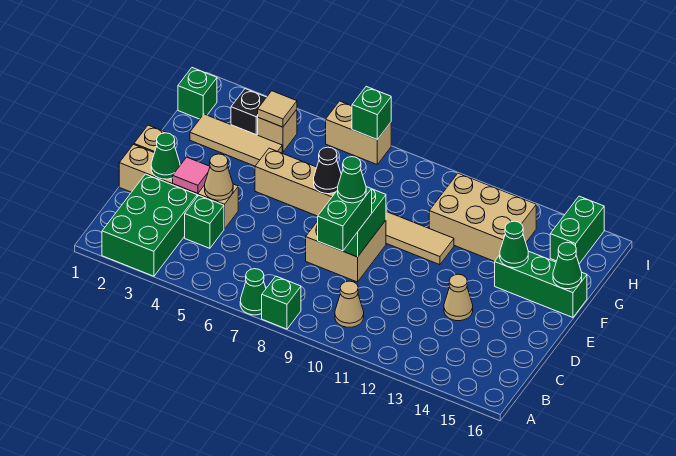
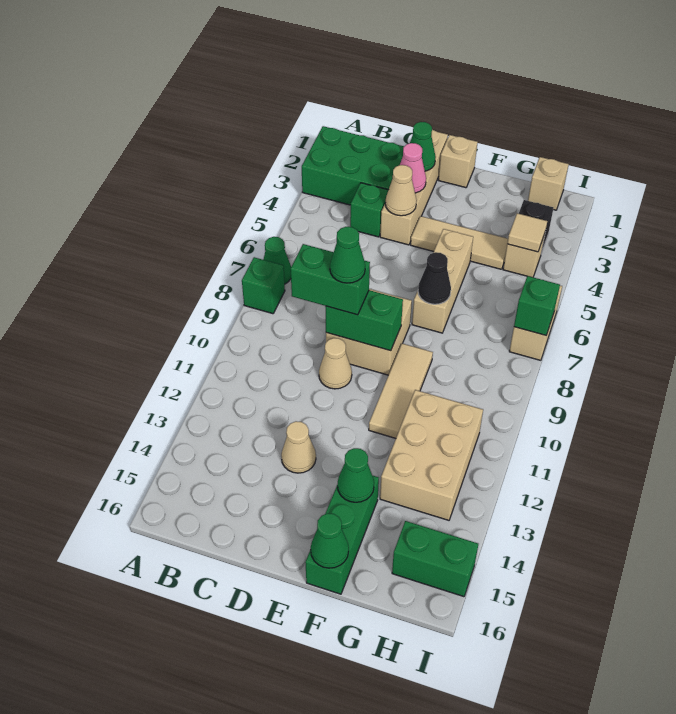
tan 1x1 cone [335,281,364,327] -> tan 1x1 cone moved to [319,338,352,389]
pink 1x1 tile [173,157,210,194] -> pink 1x1 cone [400,143,426,193]
tan 1x3 tile [190,114,282,166] -> tan 1x3 tile turned to [411,216,508,269]
green 1x1 brick [178,68,217,119] -> tan 1x1 brick [528,157,569,210]

